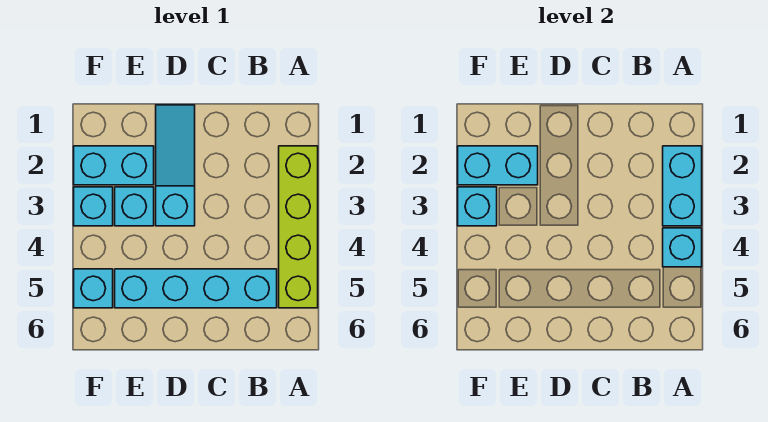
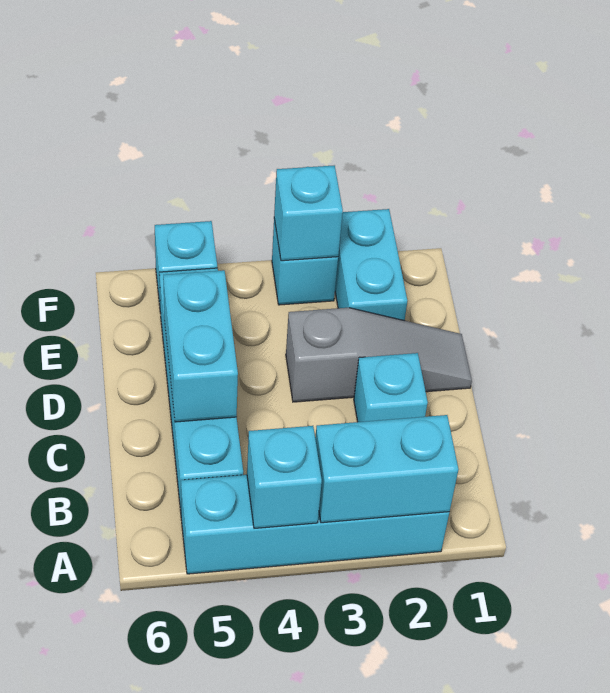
lime 1x4 brick [279,146,318,308] -> cyan 1x4 brick [181,475,449,574]
cyan 1x3 slope [156,105,195,226] -> grey 1x3 slope [286,308,472,402]
cyan 1x2 brick [458,146,538,185] -> cyan 1x2 brick moved to [163,270,238,422]
cyan 1x1 brick [115,187,154,226] -> cyan 1x1 brick moved to [354,353,428,422]

